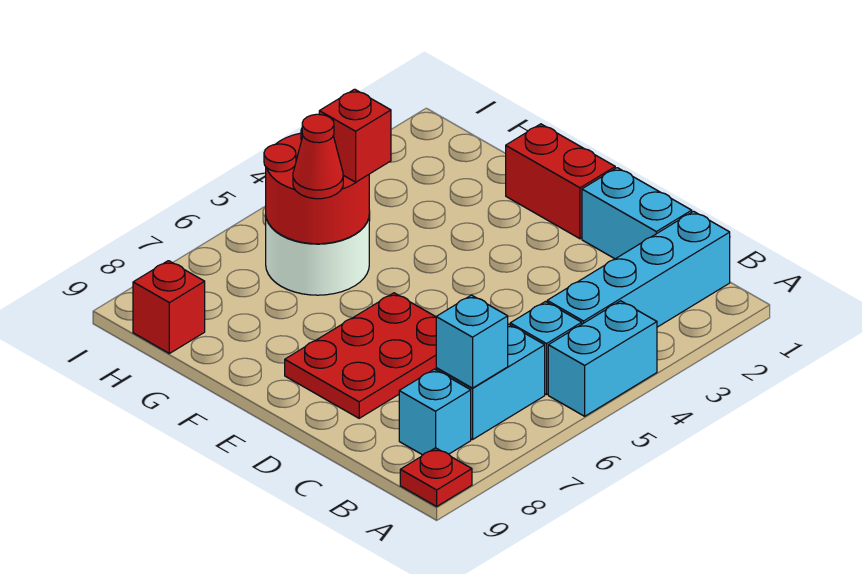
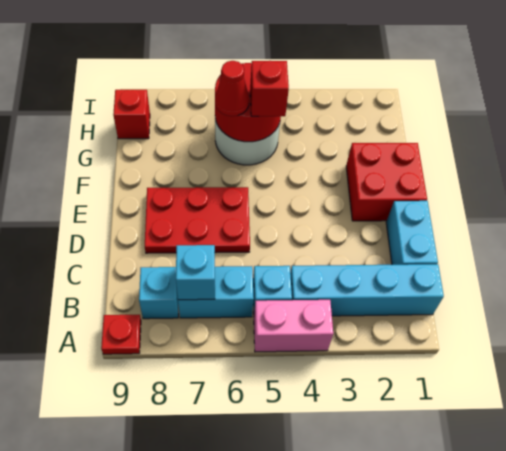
cyan 1x2 brick [548,301,657,416] -> pink 1x2 brick [254,300,333,352]
red 1x2 brick [506,124,615,239] -> red 2x2 brick [346,143,427,221]

